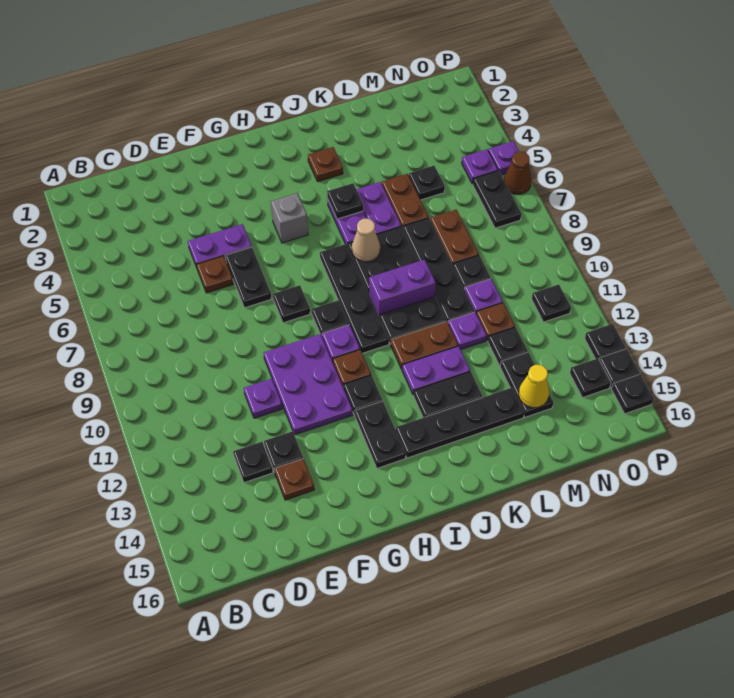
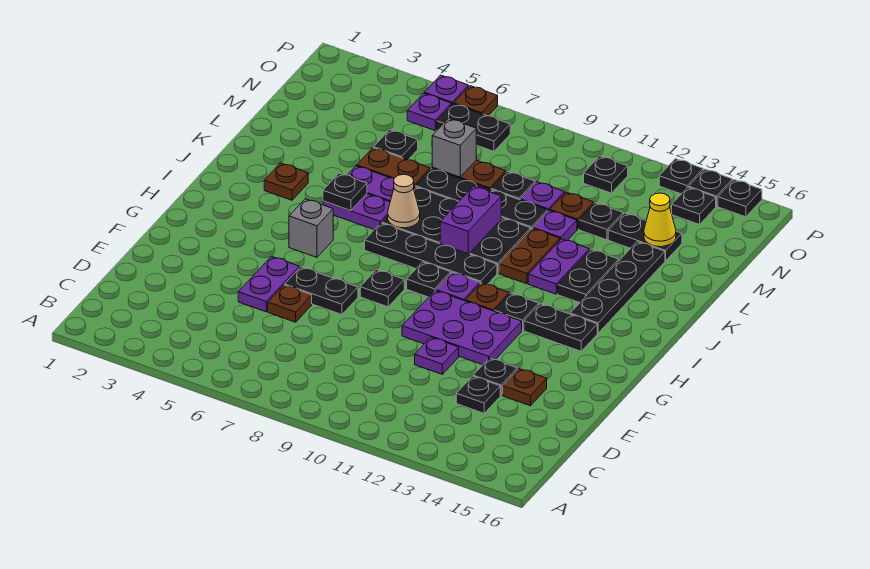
none -> grey 1x1 brick [432,118,476,177]
brown 1x1 cone [504,152,531,194] -> brown 1x1 plate [454,86,498,116]

